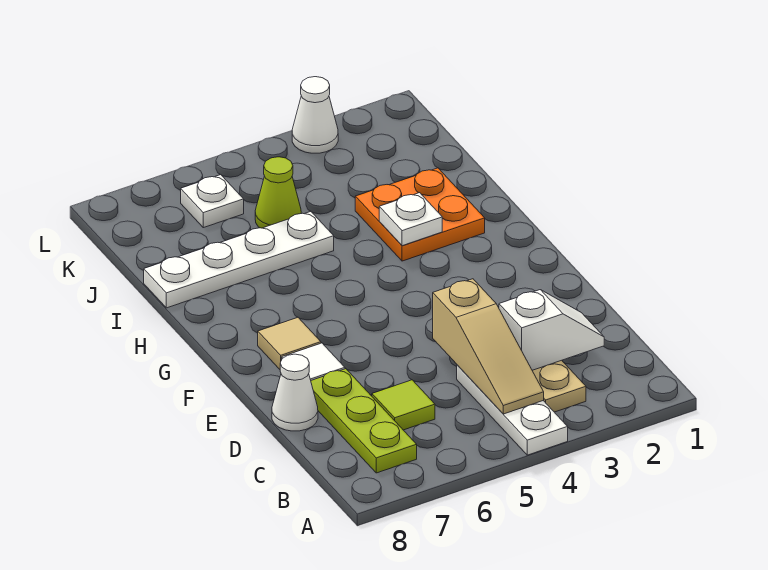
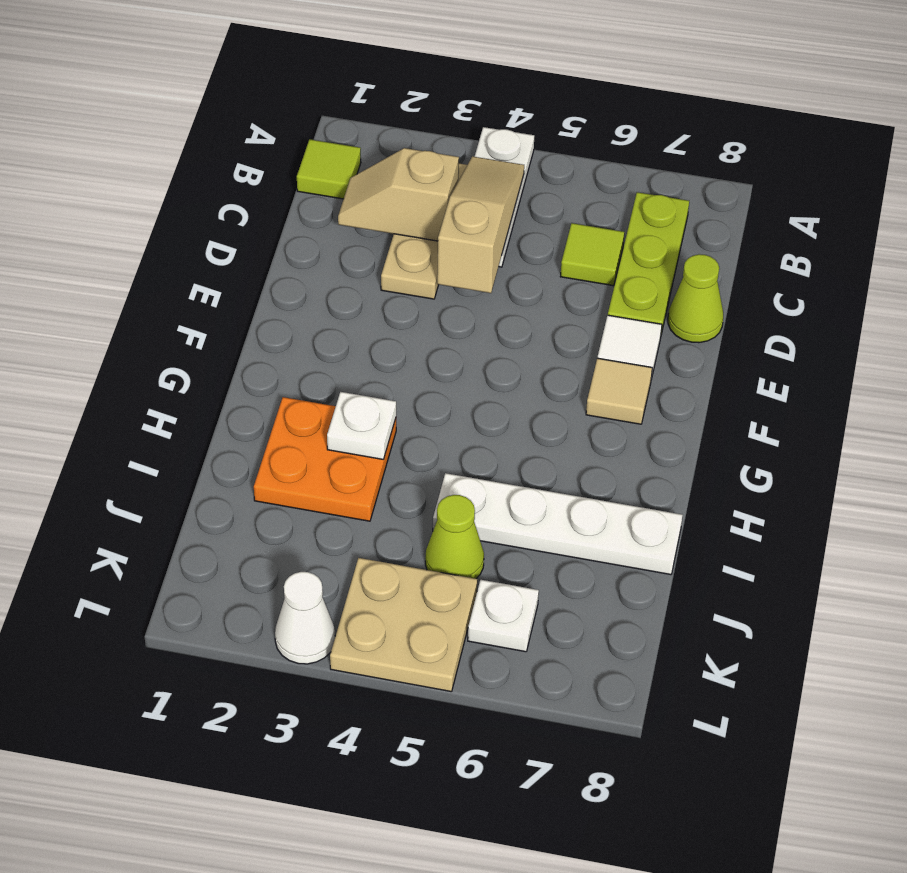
none -> lime 1x1 tile [297,139,361,199]
white 1x2 slope [499,290,604,370] -> tan 1x2 slope [338,148,459,241]
white 1x1 cone [272,354,318,431] -> lime 1x1 cone [668,254,723,343]
none -> tan 2x2 plate [330,558,477,692]

